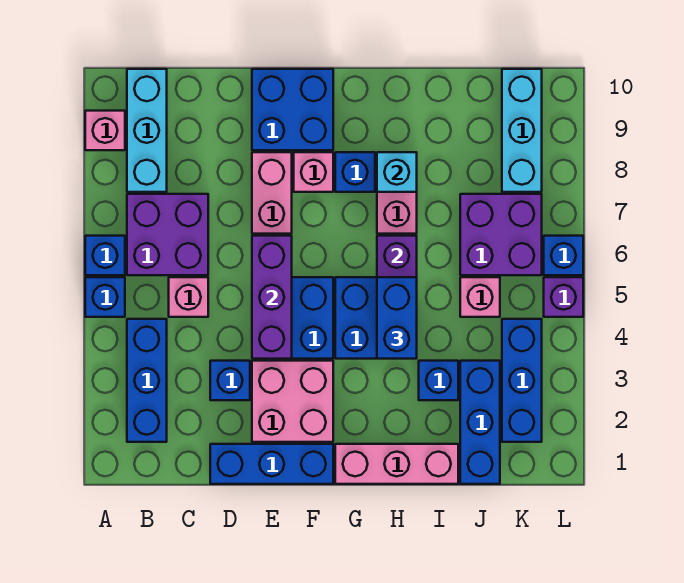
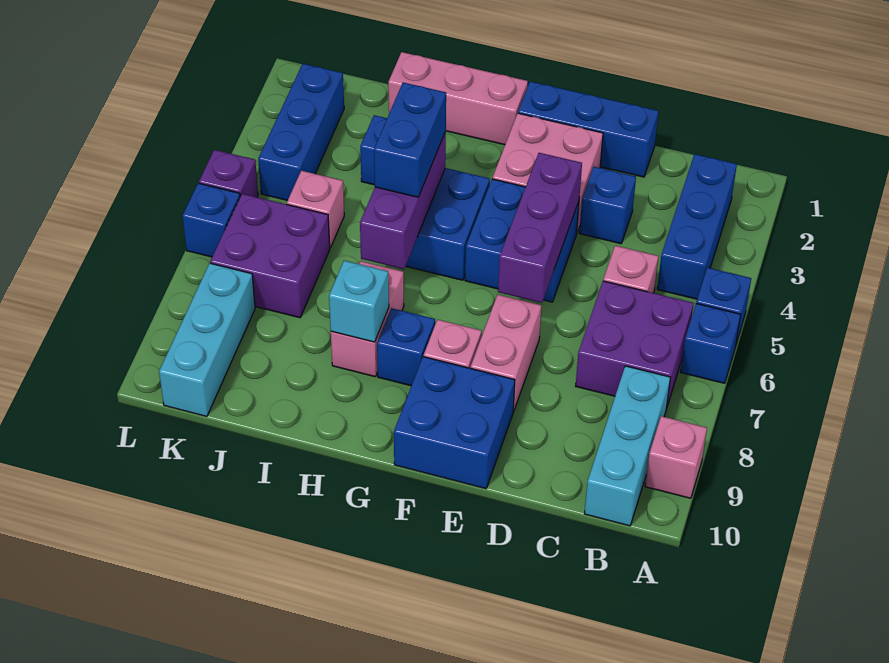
blue 1x3 brick [460,361,500,484] -> none

